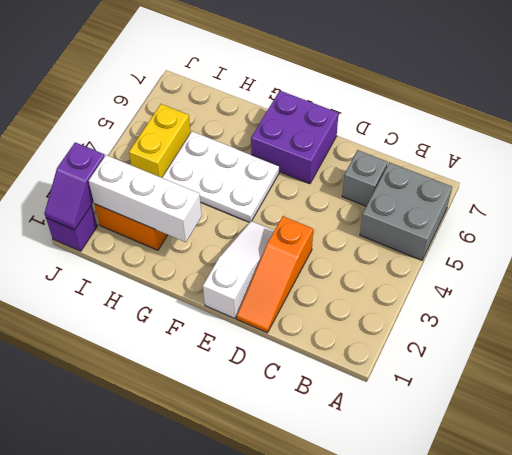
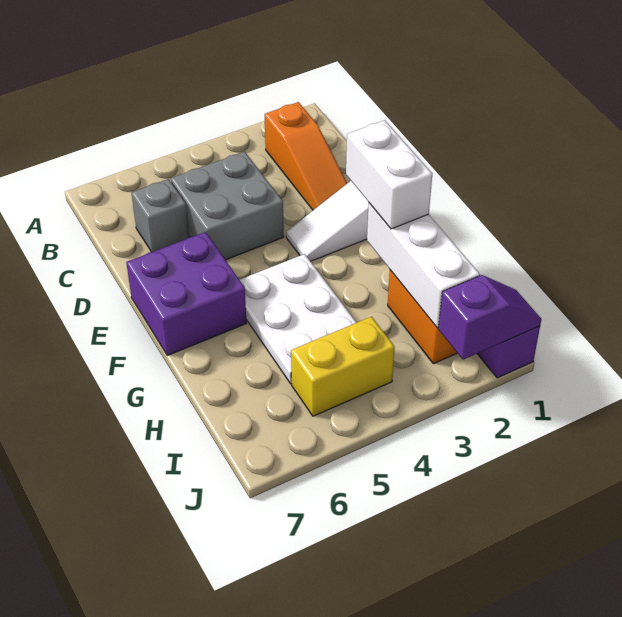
grey 2x2 brick [360,162,452,260] -> grey 2x2 brick moved to [171,152,284,260]
orange 1x3 slope [237,216,313,333] -> orange 1x3 slope turned to [265,102,347,210]
none -> white 1x2 brick [346,120,432,229]

